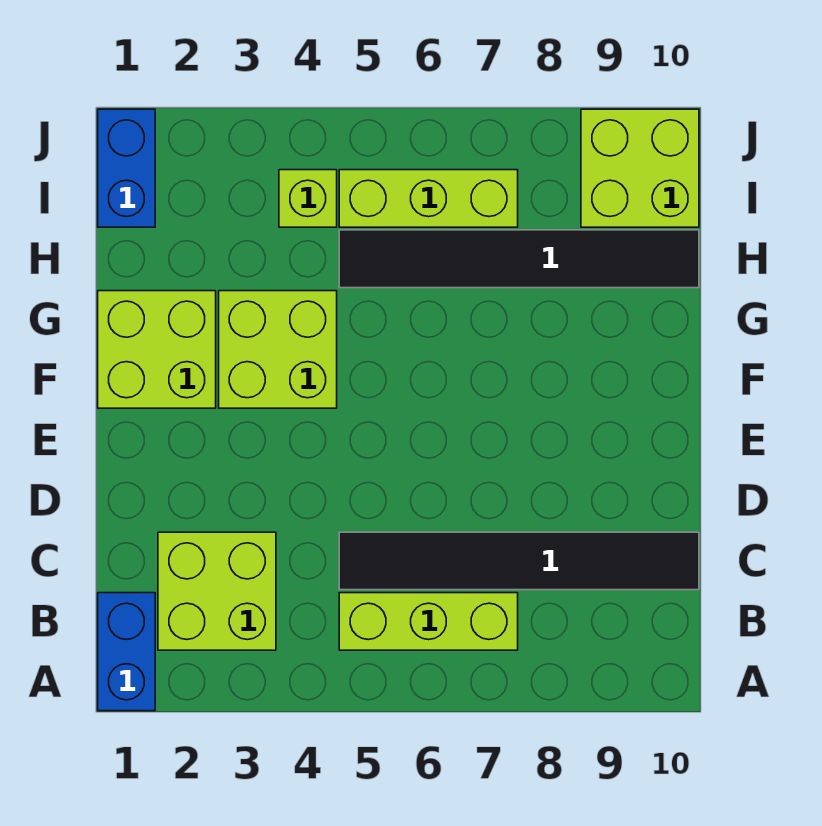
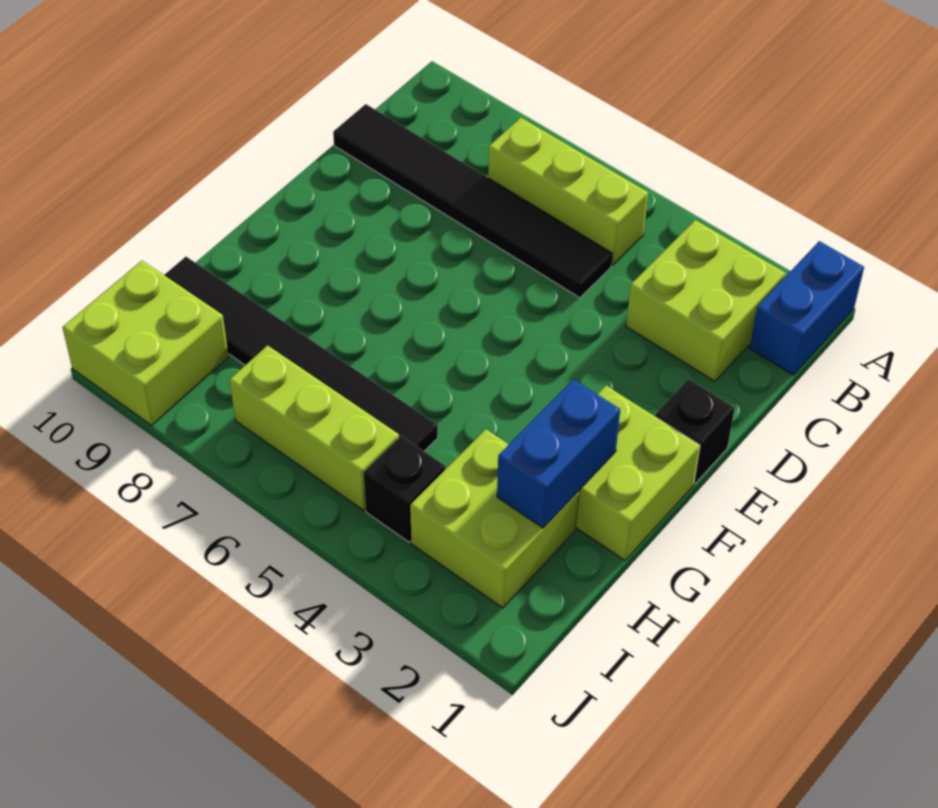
none -> black 1x1 brick [655,379,735,483]
lime 2x2 brick [219,291,337,408] -> lime 2x2 brick moved to [410,429,579,608]
blue 1x2 brick [98,109,155,227] -> blue 1x2 brick moved to [497,379,620,528]
lime 1x1 brick [279,170,337,227] -> black 1x1 brick [364,436,445,542]

